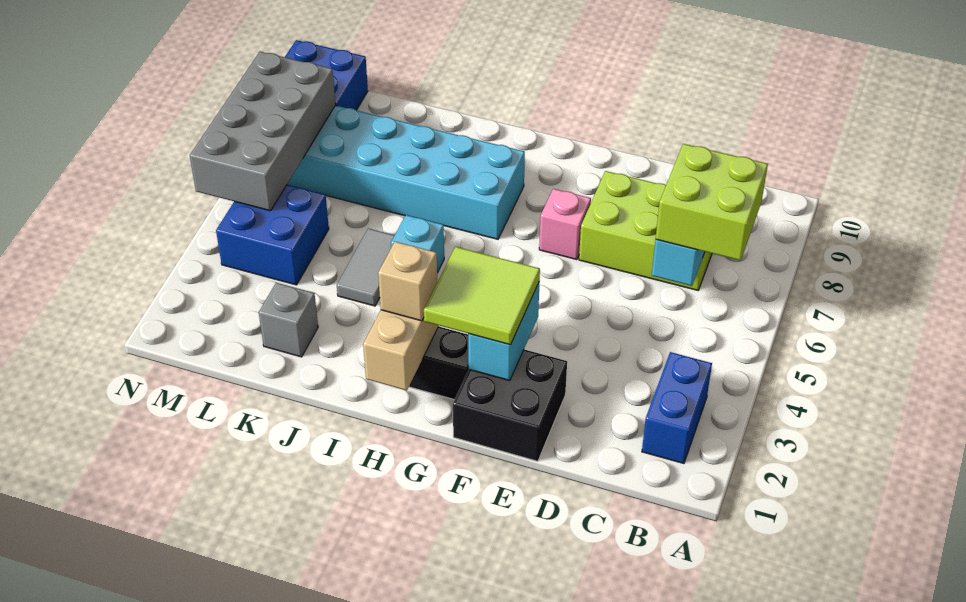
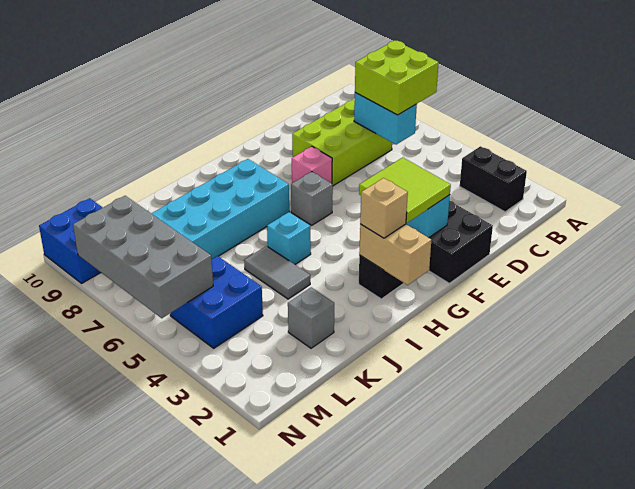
blue 1x2 brick [642,352,712,464] -> black 1x2 brick [460,146,527,212]
none -> grey 1x1 brick [291,172,333,225]

